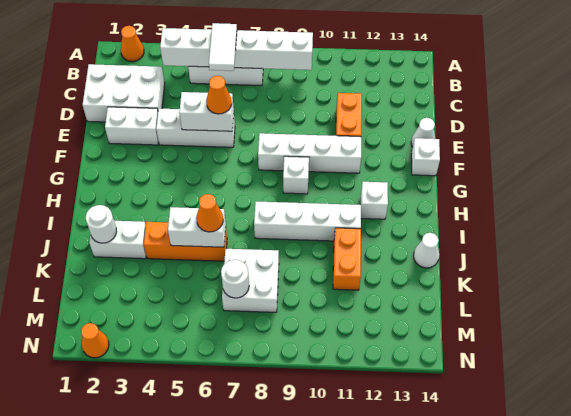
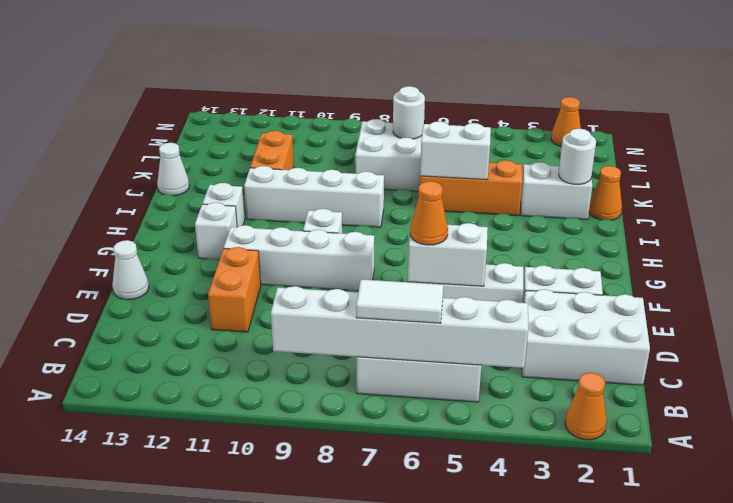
white 1x2 tile [209,23,237,71] -> white 1x2 tile turned to [356,279,443,323]
white 1x1 brick [411,138,440,176] -> white 1x1 brick moved to [195,202,237,260]
orange 1x1 cone [196,194,223,232] -> orange 1x1 cone moved to [589,166,622,220]

